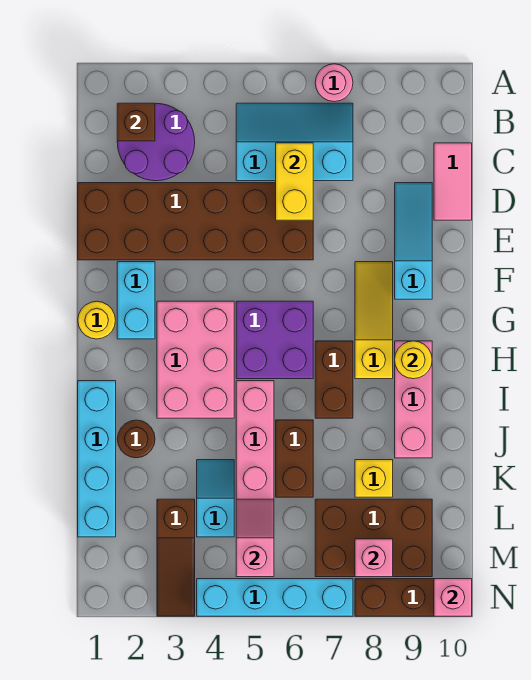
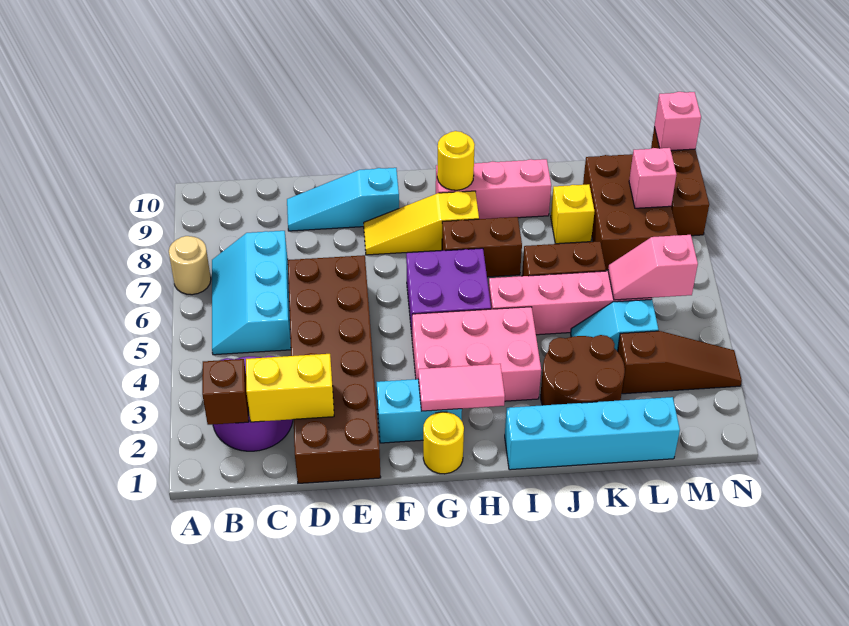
pink 1x1 round brick [315,64,353,102] -> tan 1x1 round brick [169,236,211,295]
yellow 1x2 brick [276,143,313,220] -> yellow 1x2 brick moved to [246,354,334,422]
pink 1x2 tile [434,143,472,220] -> pink 1x2 tile moved to [418,364,505,411]
brown 1x1 round brick [117,420,155,458] -> brown 2x2 round brick [541,335,625,405]
cyan 1x4 brick [197,579,353,616] -> none

